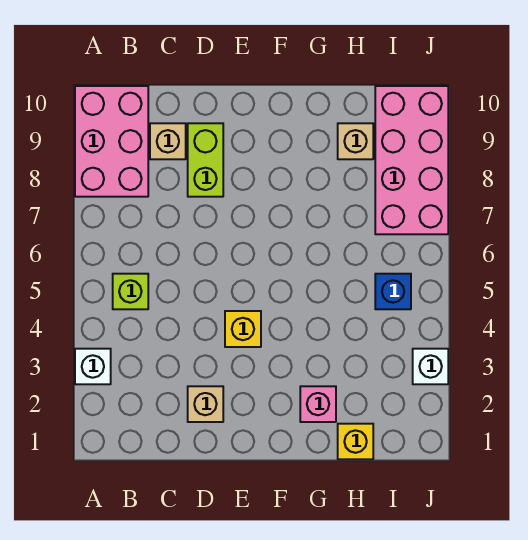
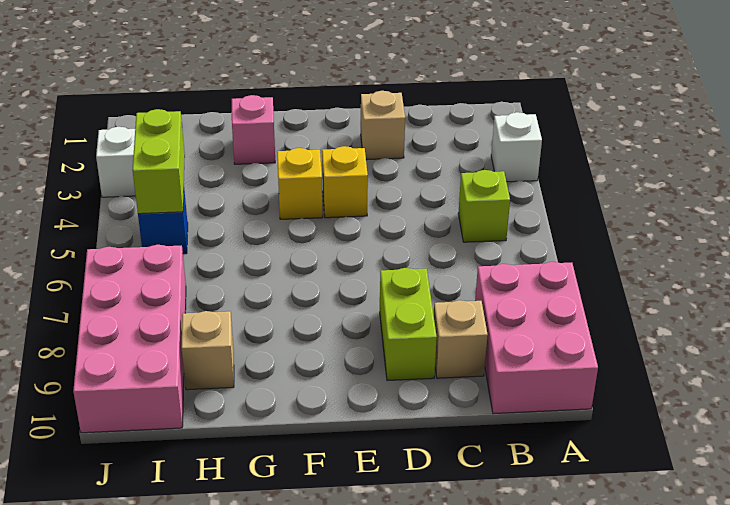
yellow 1x1 brick [338,424,373,459] -> yellow 1x1 brick moved to [277,148,323,219]
none -> lime 1x2 brick [133,109,185,214]

